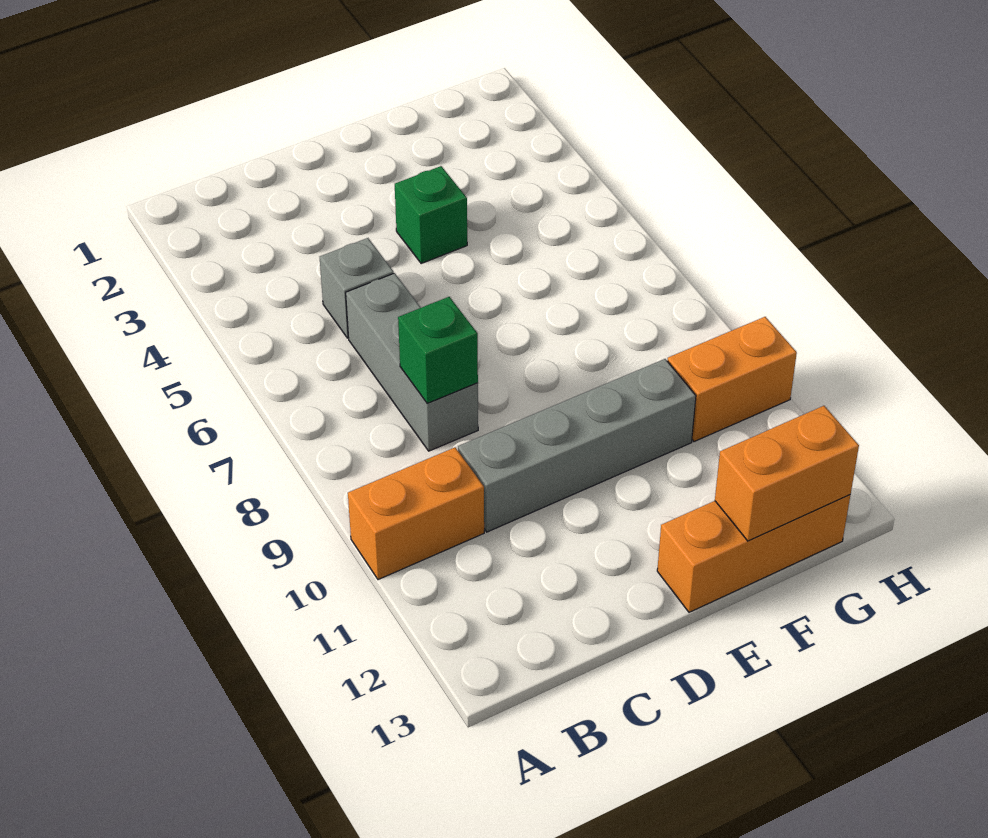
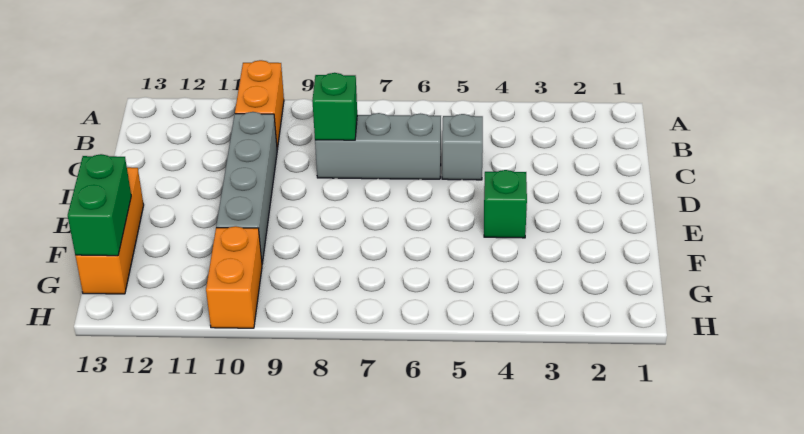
orange 1x2 brick [715,406,859,541] -> green 1x2 brick [68,154,131,256]

